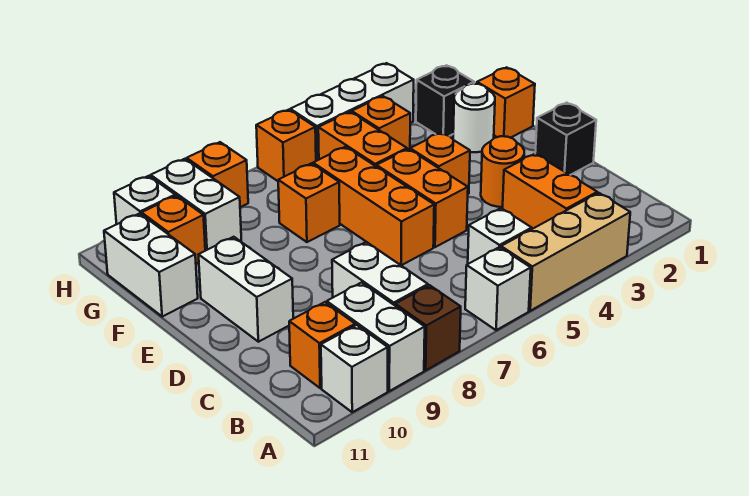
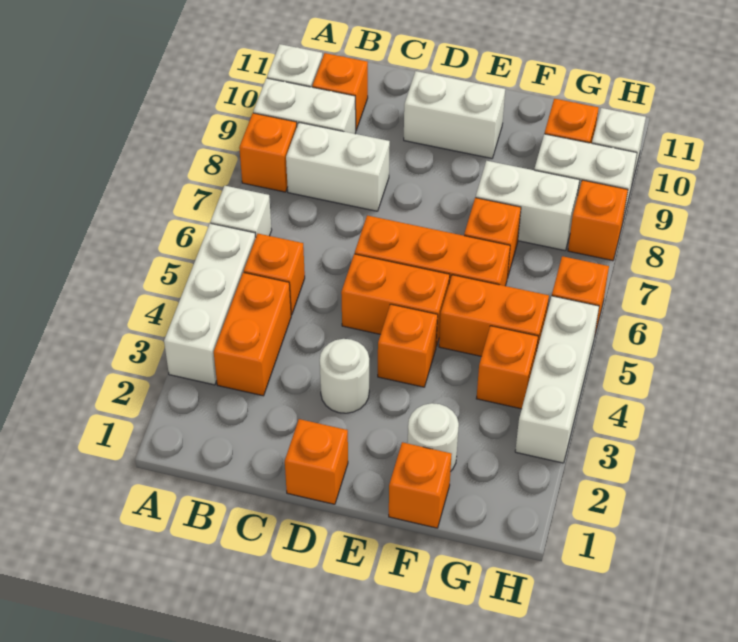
tan 1x3 brick [501,193,630,311] -> white 1x3 brick [164,223,256,385]
brown 1x1 brick [395,285,461,370] -> orange 1x1 brick [239,113,297,192]
orange 1x2 brick [503,154,597,229] -> orange 1x2 brick turned to [214,273,291,396]
white 1x1 brick [468,208,532,264] -> orange 1x1 brick [244,234,305,315]
black 1x1 brick [535,103,596,175] -> orange 1x1 brick [285,419,348,504]
orange 1x1 round brick [481,136,524,207] -> white 1x1 round brick [320,339,369,413]
white 1x2 brick [104,213,198,317] -> white 1x2 brick moved to [476,161,579,250]
black 1x1 brick [416,65,474,136] -> none

